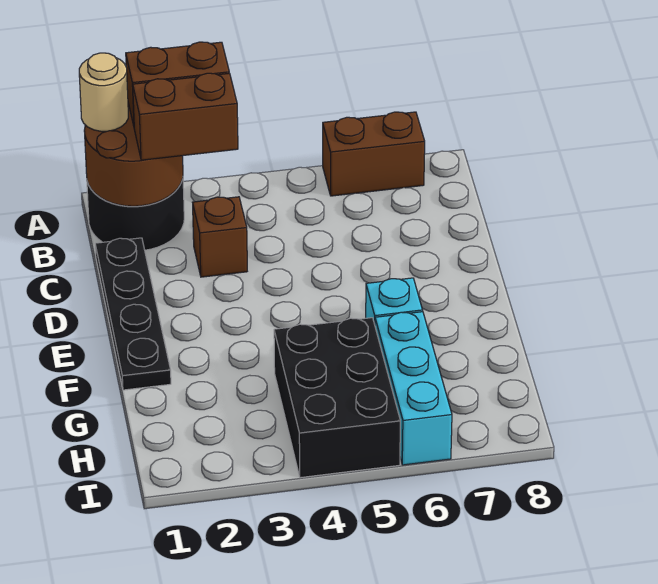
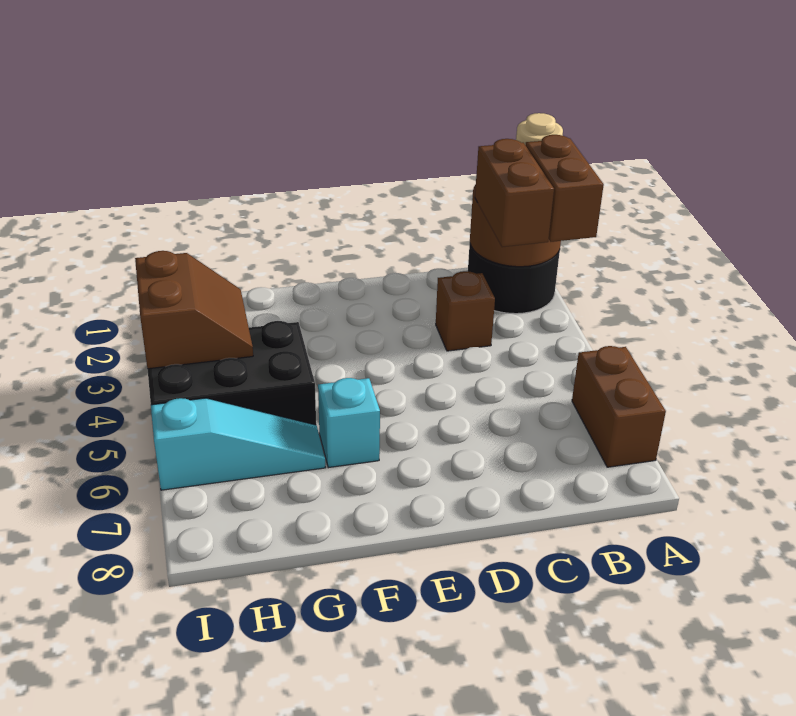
black 1x4 plate [95,238,171,390] -> none
cyan 1x3 brick [375,312,452,465] -> cyan 1x3 slope [151,398,326,490]
none -> brown 2x2 slope [135,251,253,369]

